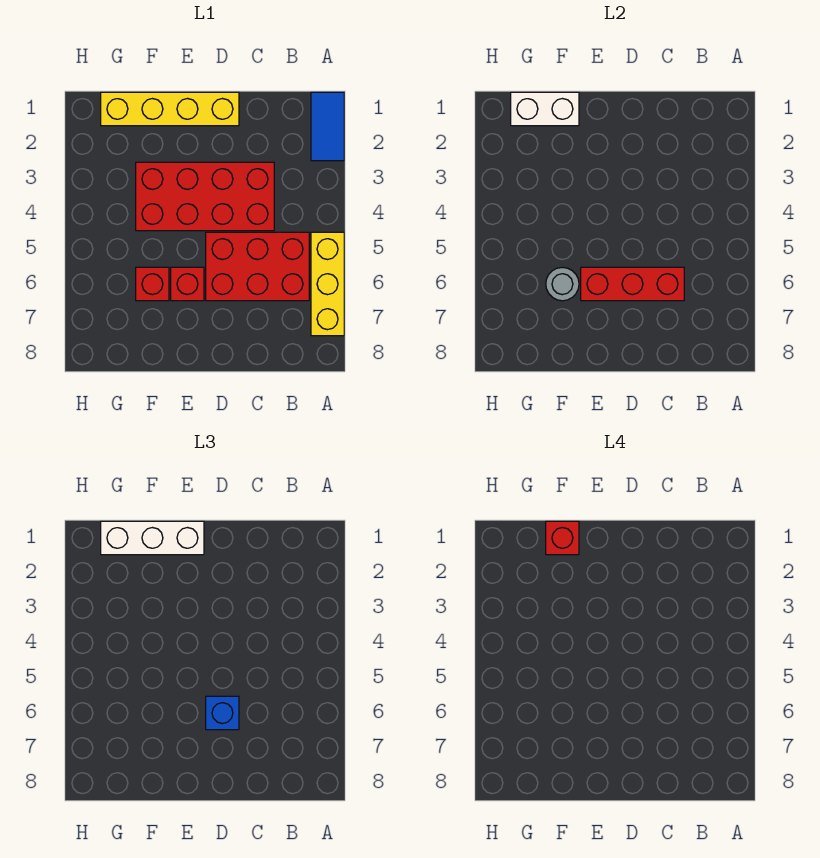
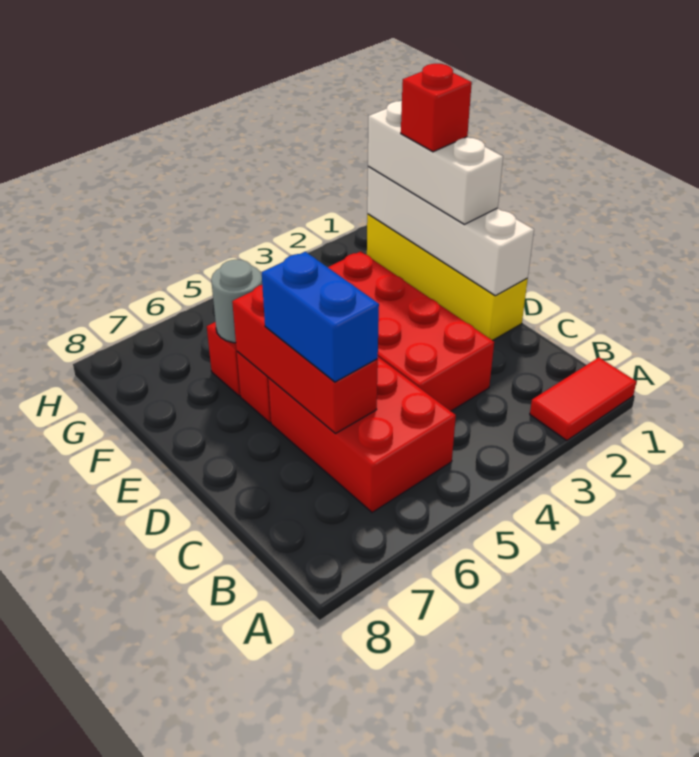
blue 1x2 tile [311,92,344,161] -> red 1x2 tile [530,357,636,441]
yellow 1x3 brick [311,232,344,336] -> none
blue 1x1 brick [206,696,239,730] -> blue 1x2 brick [262,252,379,382]
white 1x2 brick [511,92,579,126] -> white 1x4 brick [367,166,534,296]

